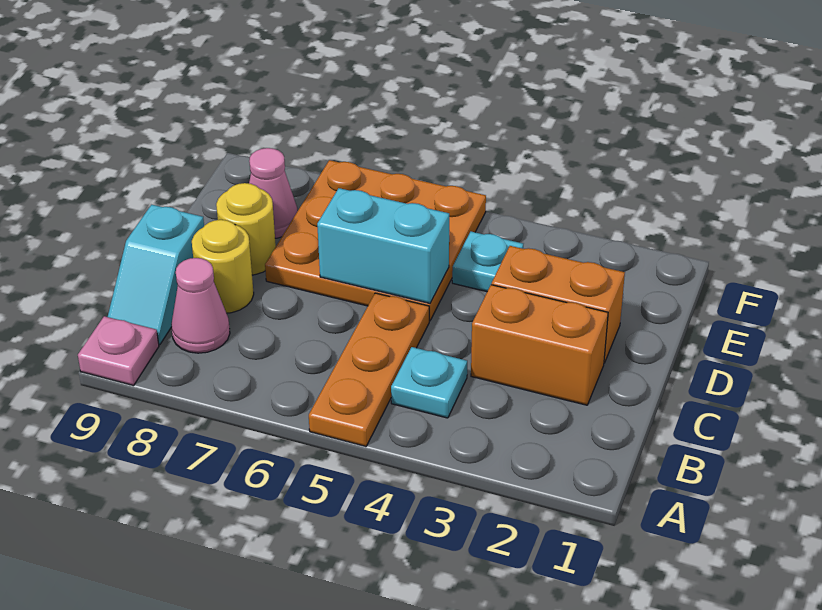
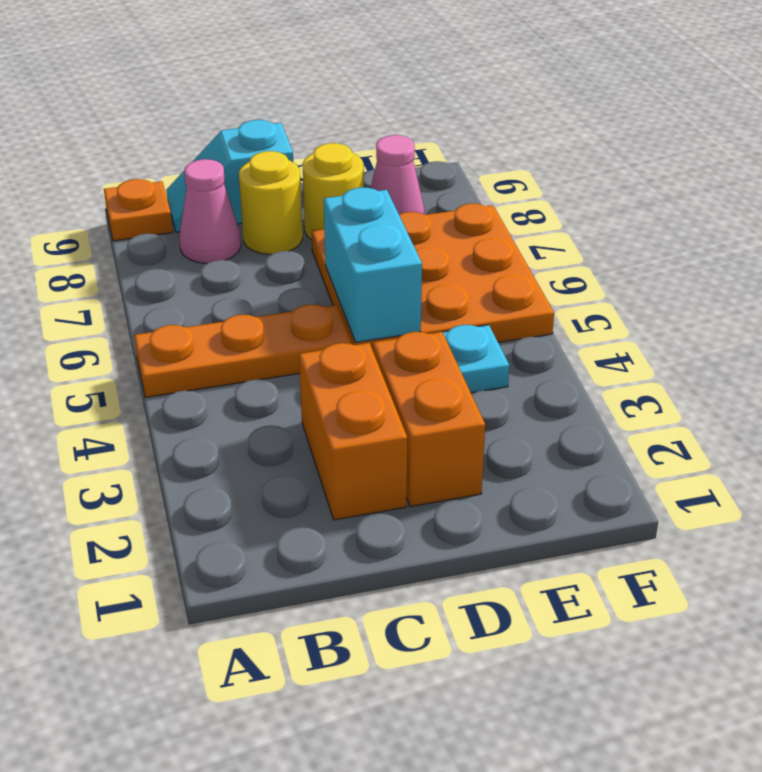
pink 1x1 plate [78,316,159,386] -> orange 1x1 plate [104,179,173,241]
cyan 1x1 plate [391,347,467,418] -> none

